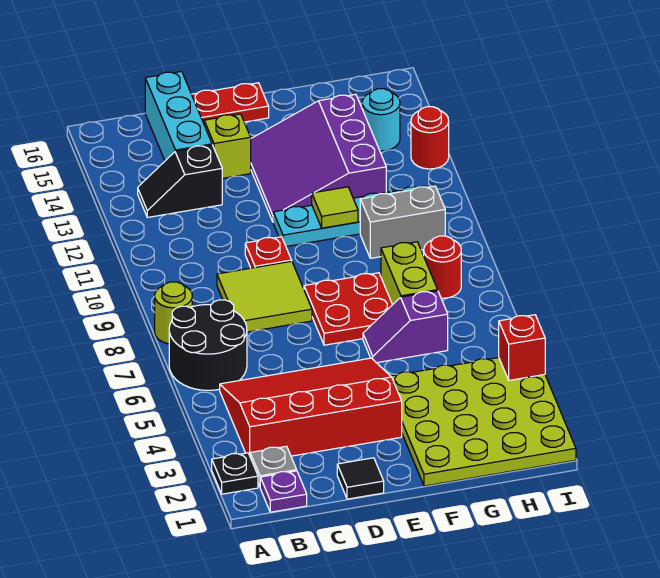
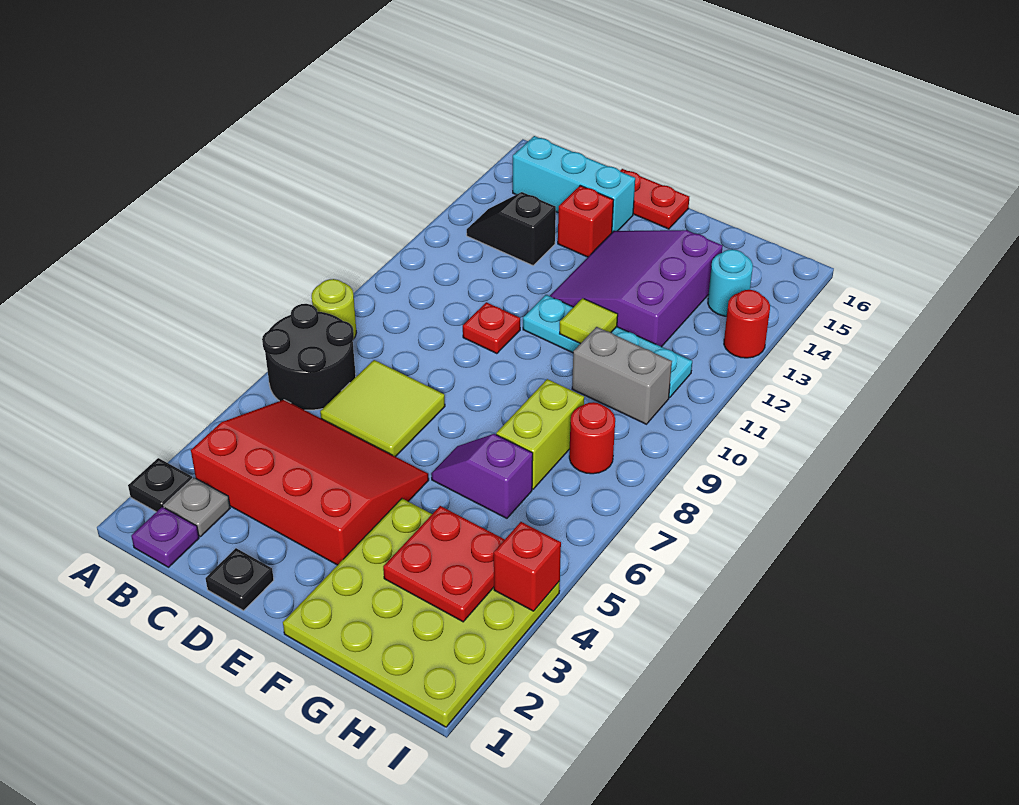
lime 2x2 tile [217,261,312,332] -> lime 2x2 tile moved to [320,360,445,457]
cyan 1x3 brick [145,71,212,161] -> cyan 1x3 brick turned to [513,136,635,232]
black 1x1 tile [337,458,384,499] -> black 1x1 plate [205,548,274,611]
lime 1x1 brick [204,114,251,178] -> red 1x1 brick [558,185,613,257]
red 2x2 plate [304,273,392,345] -> red 2x2 plate moved to [383,506,505,622]

